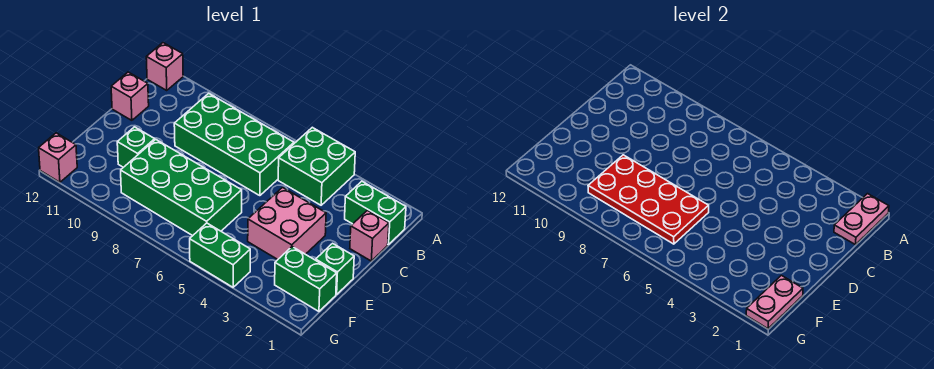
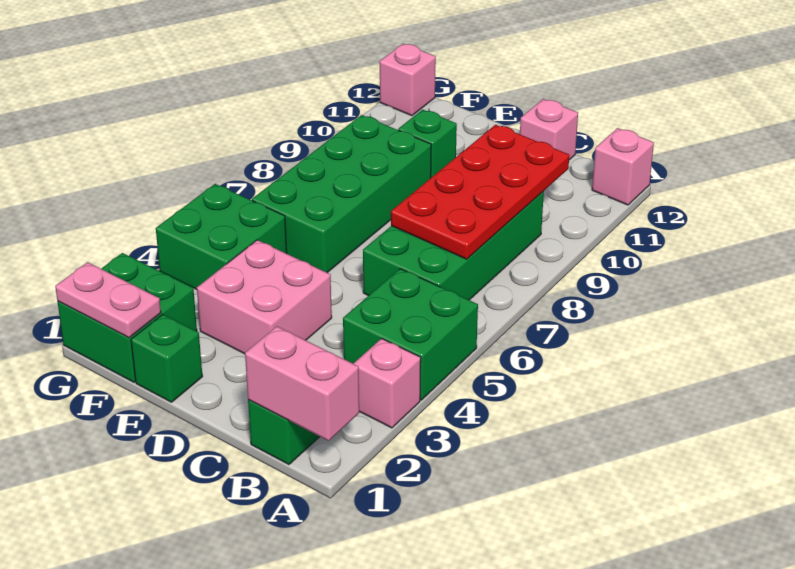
pink 1x2 plate [834,194,889,245] -> pink 1x2 brick [245,326,359,441]
pink 1x1 brick [350,210,389,261] -> pink 1x1 brick moved to [353,338,421,428]
red 2x4 plate [588,155,709,244] -> red 2x4 plate moved to [391,125,569,259]
green 1x2 brick [275,247,337,311] -> green 2x2 brick [57,253,197,382]
green 1x2 brick [190,223,250,287] -> green 2x2 brick [156,184,287,289]

